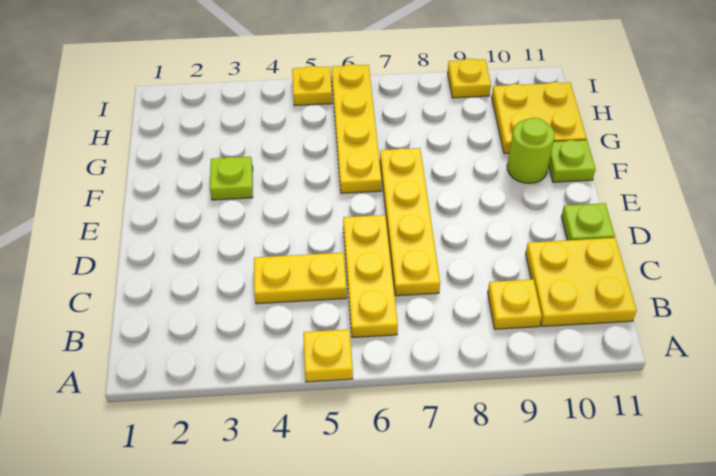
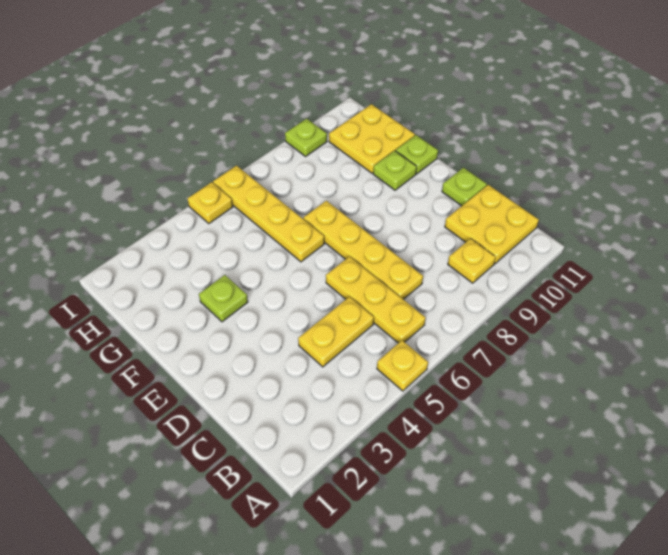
lime 1x1 round brick [507,118,555,183] -> lime 1x1 plate [373,151,417,190]
yellow 1x1 plate [448,59,491,98] -> lime 1x1 plate [285,119,327,156]

